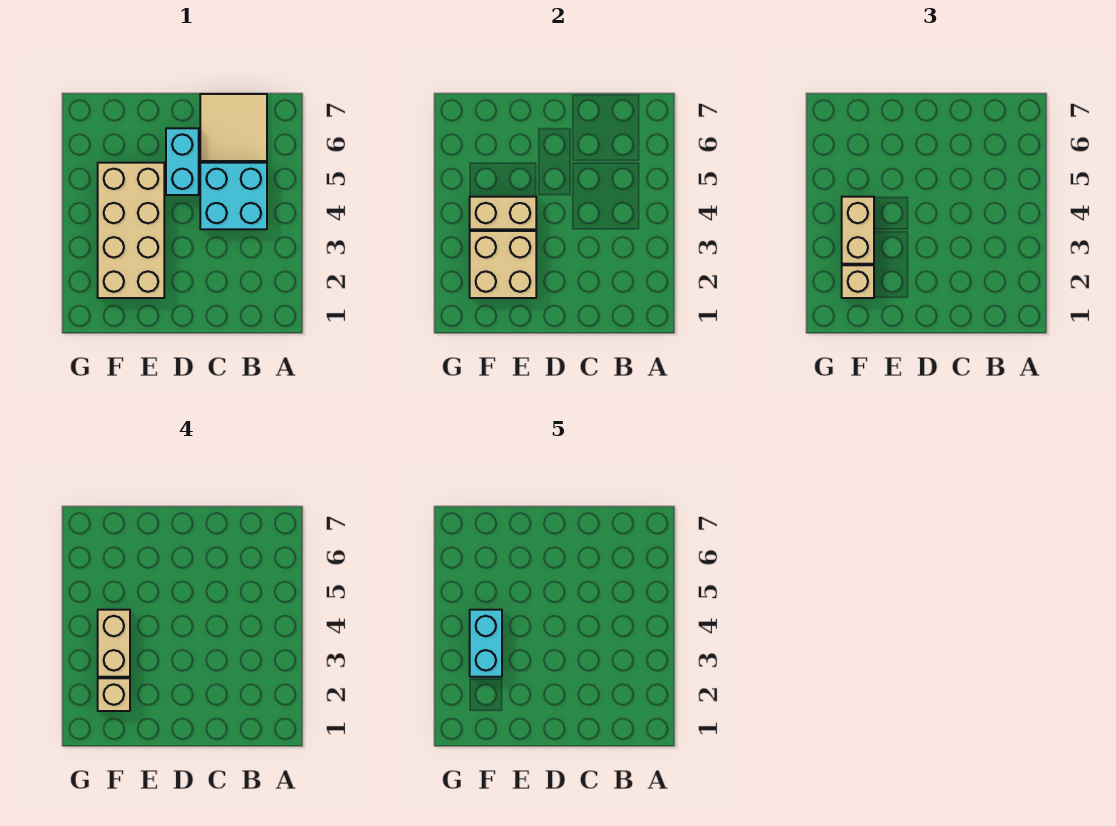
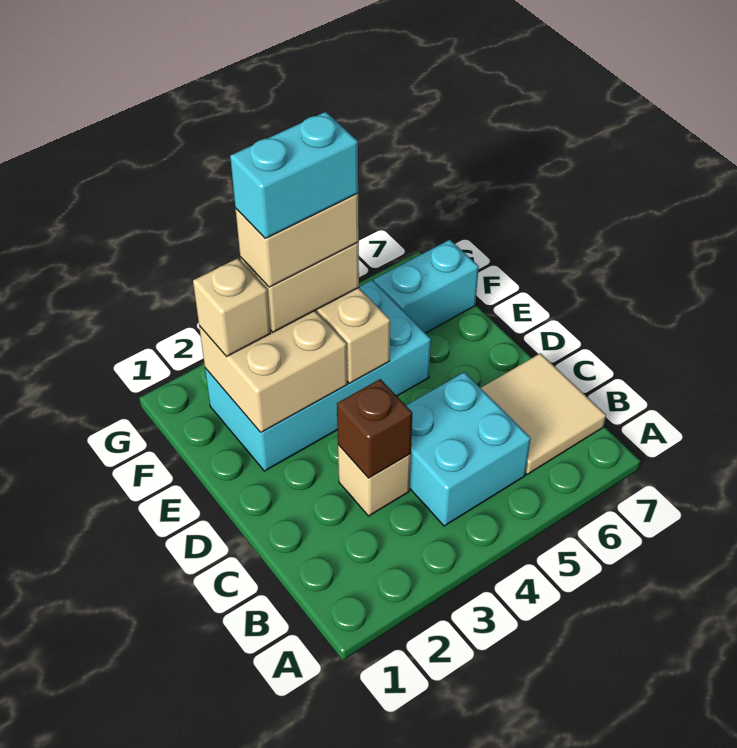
none -> brown 1x1 brick [337,379,412,478]
cyan 1x2 brick [166,128,199,195] -> cyan 1x2 brick moved to [374,240,479,333]
tan 2x4 brick [98,163,164,298] -> cyan 2x4 brick [205,281,431,471]
tan 1x1 brick [98,678,130,711] -> tan 1x1 brick moved to [338,445,411,516]

